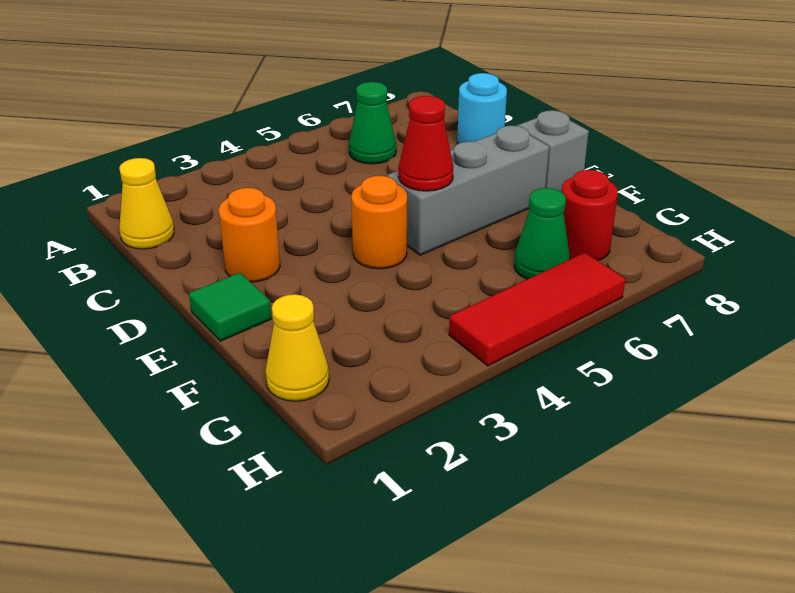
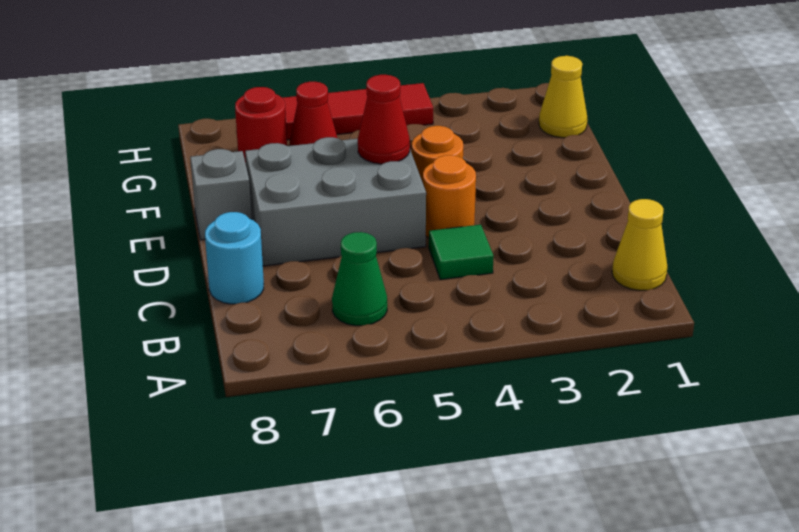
orange 1x1 round brick [219,188,280,282] -> orange 1x1 round brick moved to [423,155,476,238]
green 1x1 tile [189,273,272,341] -> green 1x1 tile moved to [429,225,494,280]
grey 1x3 brick [388,126,549,255] -> grey 2x3 brick [245,137,426,266]
green 1x1 cone [514,188,570,279] -> red 1x1 cone [290,82,337,146]

